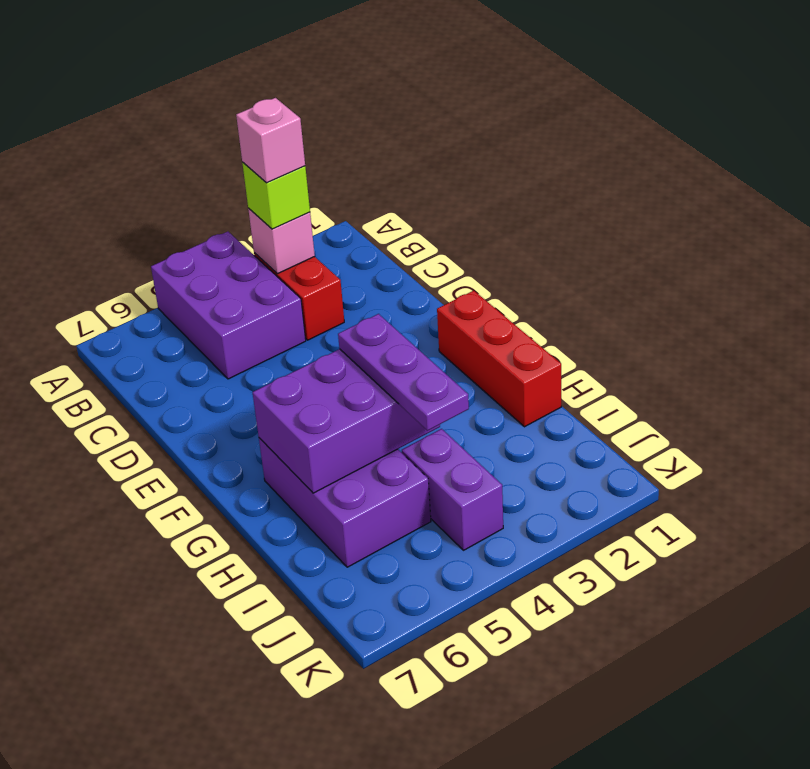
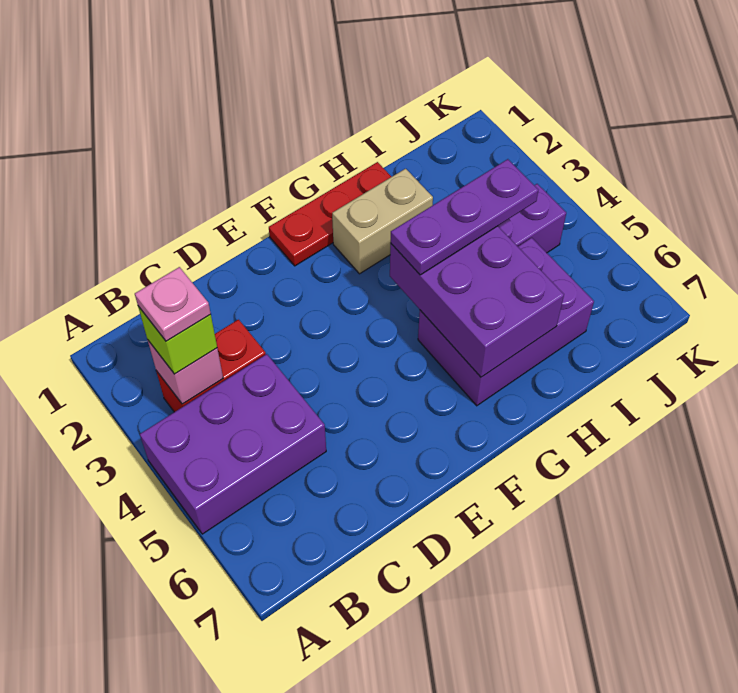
pink 1x1 brick [236,98,305,183] -> pink 1x1 plate [135,267,211,341]
red 1x3 brick [437,291,561,427] -> red 1x3 plate [269,162,391,266]
none -> tan 1x2 brick [332,169,433,274]

